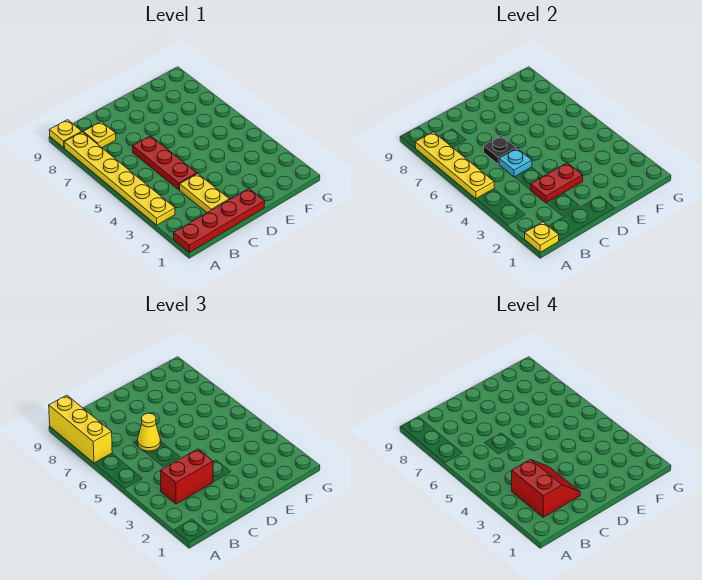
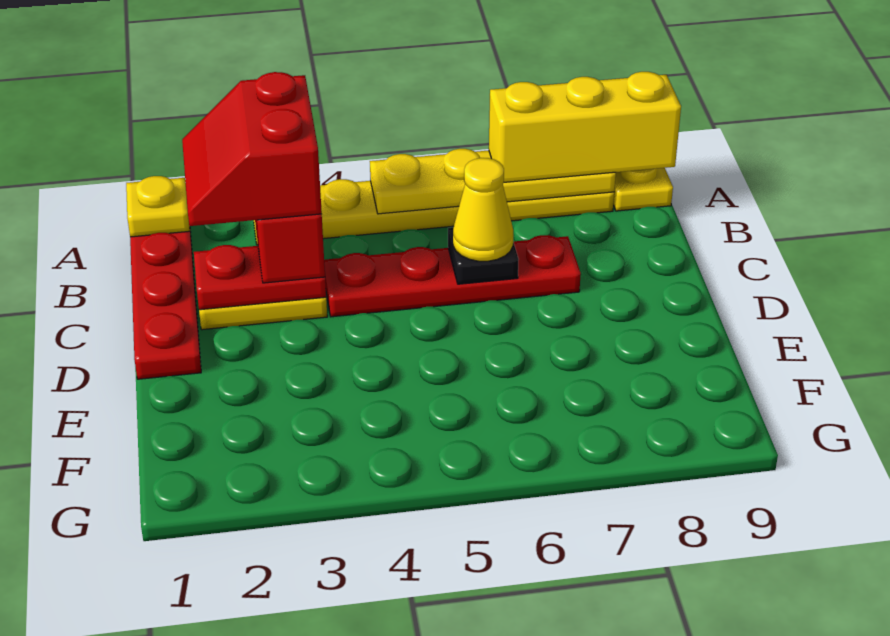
red 2x2 slope [512,460,580,517] -> red 2x2 slope turned to [182,72,322,226]
yellow 1x1 plate [83,122,116,148] -> none
red 1x2 plate [531,163,583,203] -> red 1x2 plate turned to [194,245,326,310]
red 1x3 plate [133,136,197,190] -> red 1x4 plate [324,235,581,317]
cyan 1x1 plate [499,148,532,177] -> none

